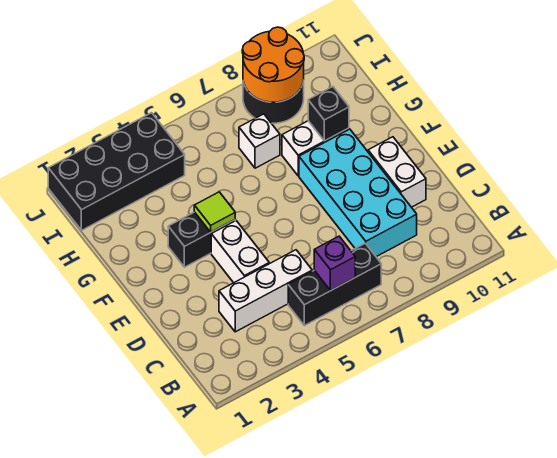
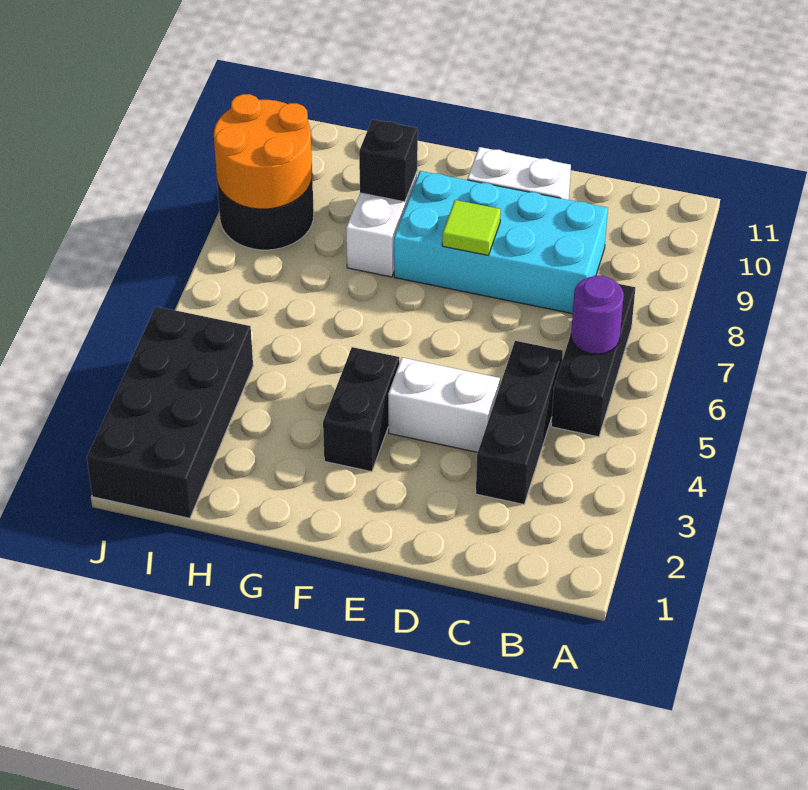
purple 1x1 brick [314,236,355,291] -> purple 1x1 round brick [571,276,624,354]
white 1x3 brick [219,250,312,332] -> black 1x3 brick [476,341,563,504]
lime 1x1 tile [194,192,235,232] -> lime 1x1 tile moved to [442,200,501,255]
white 1x1 brick [239,114,280,168] -> none

